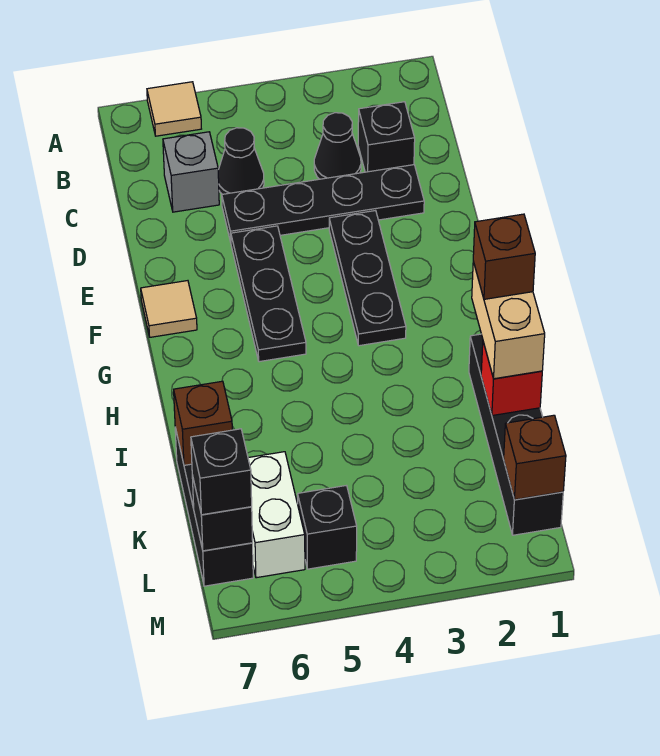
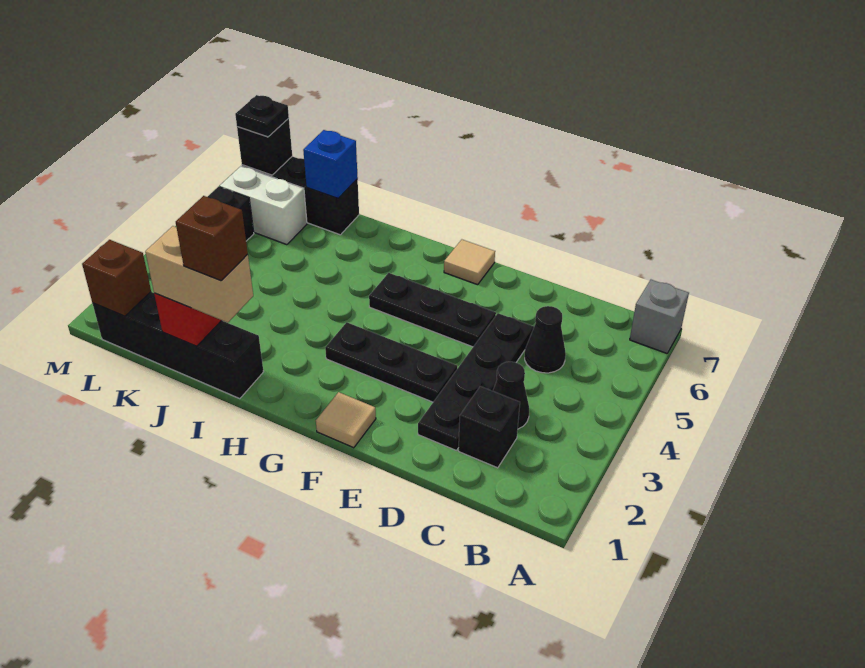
tan 1x1 tile [147,82,201,136] -> tan 1x1 tile moved to [316,392,376,448]
grey 1x1 brick [163,132,219,212] -> grey 1x1 brick moved to [630,280,689,353]
brown 1x1 brick [174,381,232,465] -> blue 1x1 brick [303,130,358,198]
black 1x1 brick [191,429,252,515] -> black 1x1 plate [235,95,289,137]

